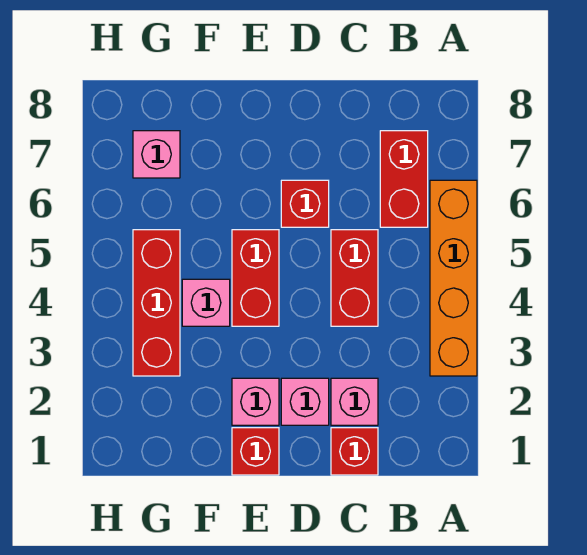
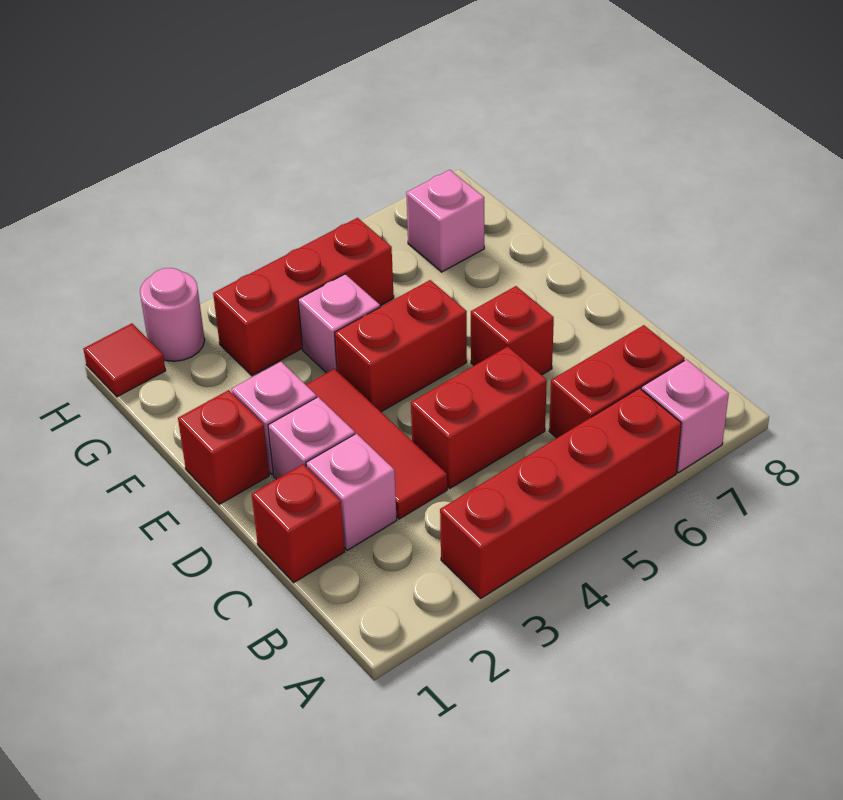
orange 1x4 brick [430,180,477,376] -> red 1x4 brick [440,388,681,598]
none -> pink 1x1 brick [642,359,729,473]
none -> red 1x3 tile [306,369,447,519]
none -> red 1x1 tile [83,323,166,397]
none -> pink 1x1 round brick [140,268,205,361]

